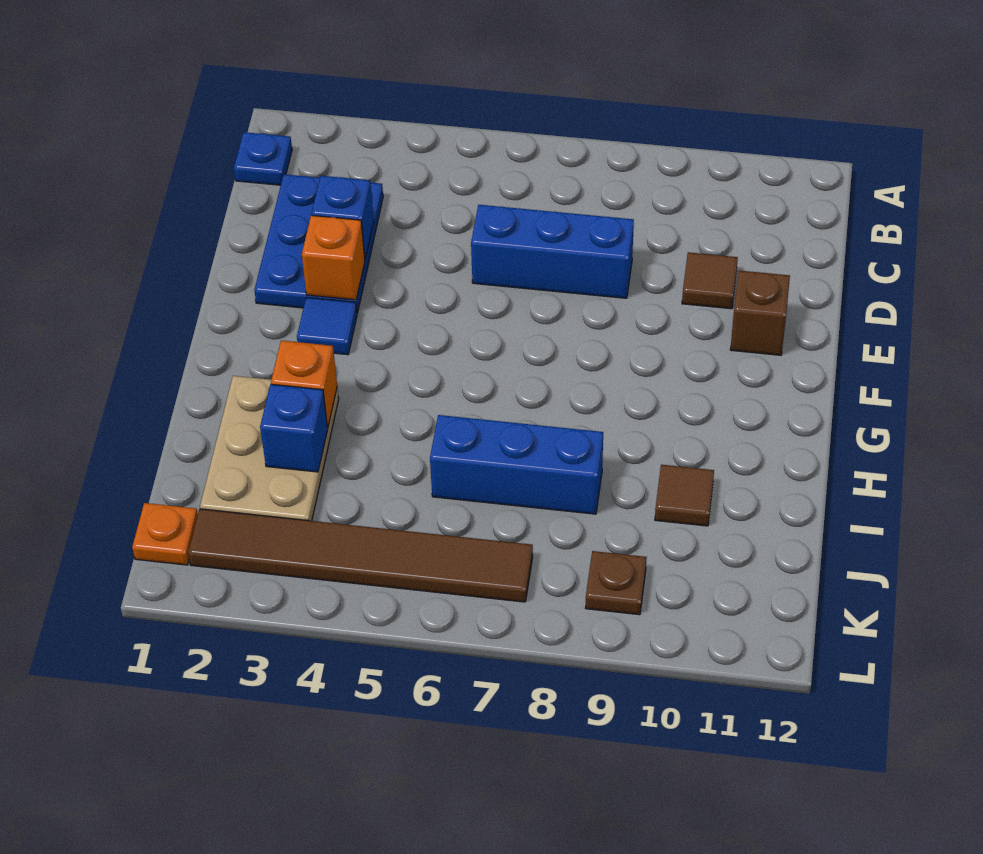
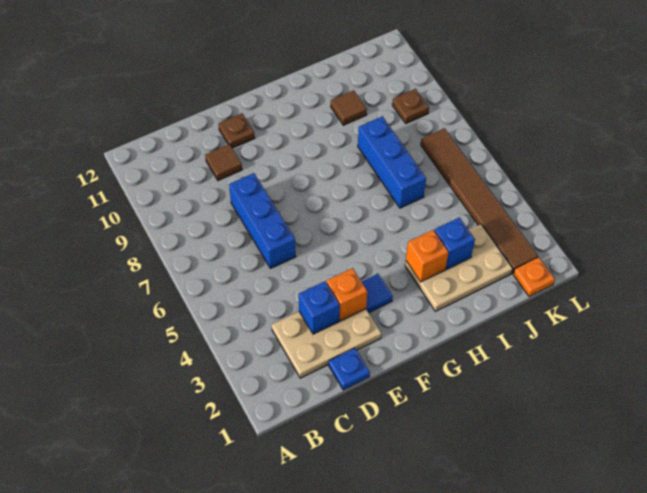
blue 1x1 plate [234,132,292,185] -> blue 1x1 plate moved to [329,348,370,390]
blue 2x3 plate [254,174,383,313] -> tan 2x3 plate [272,309,382,378]
brown 1x1 brick [730,271,790,355] -> brown 1x1 plate [218,113,255,148]

